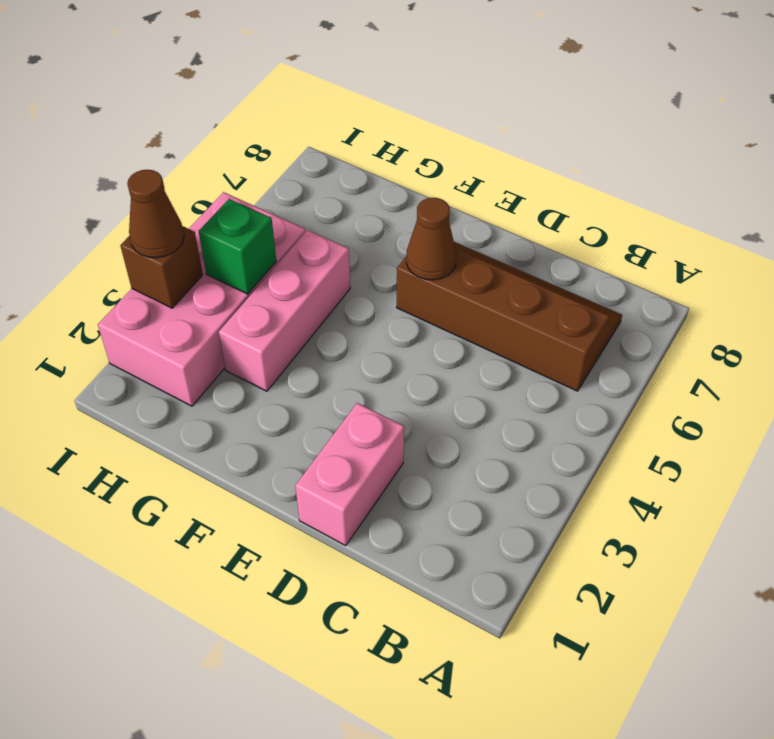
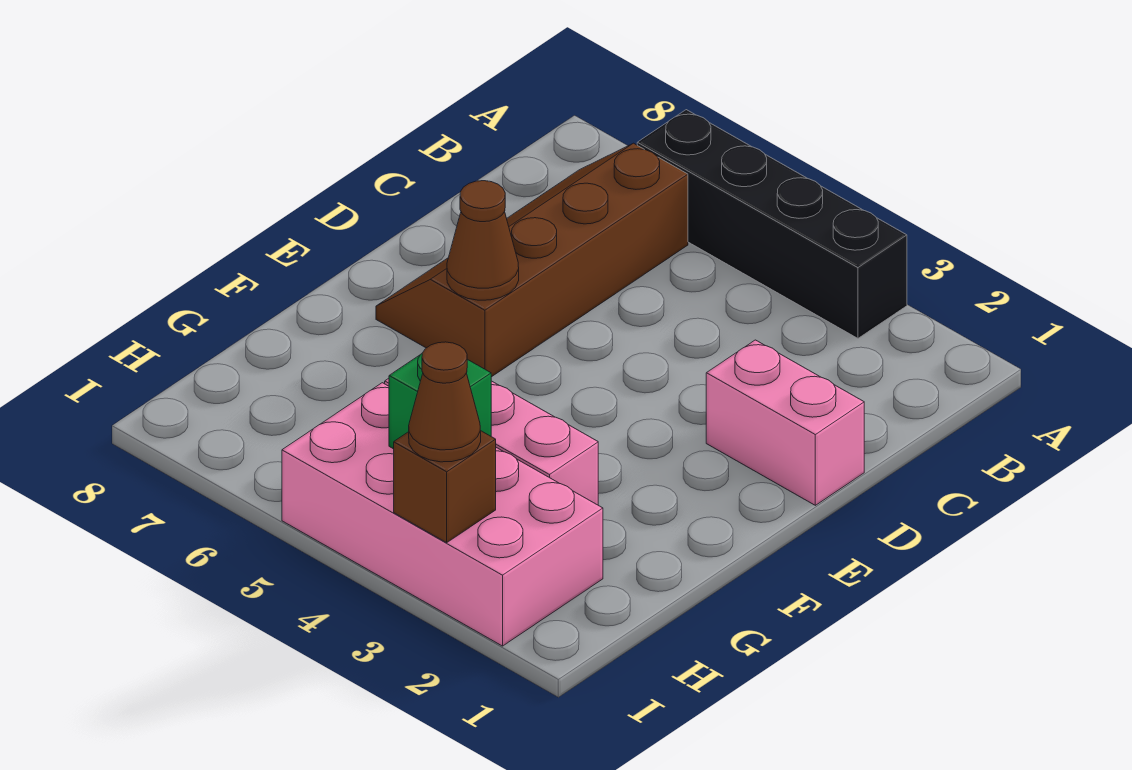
none -> black 1x4 brick [637,110,907,338]

